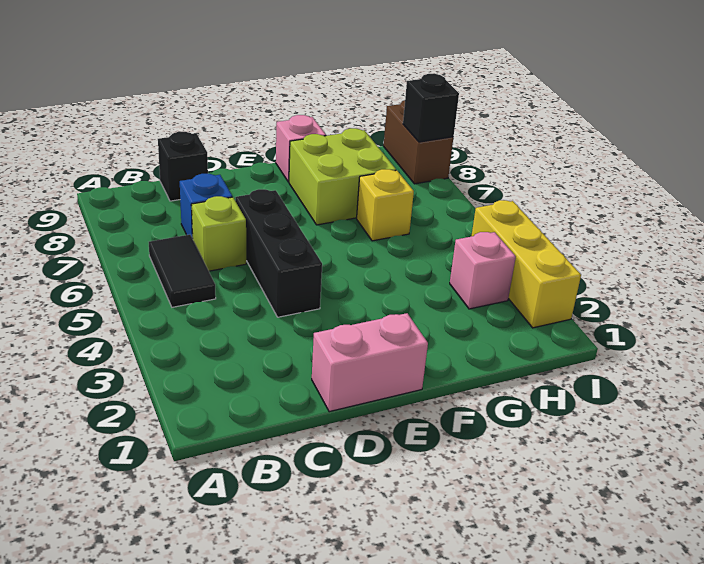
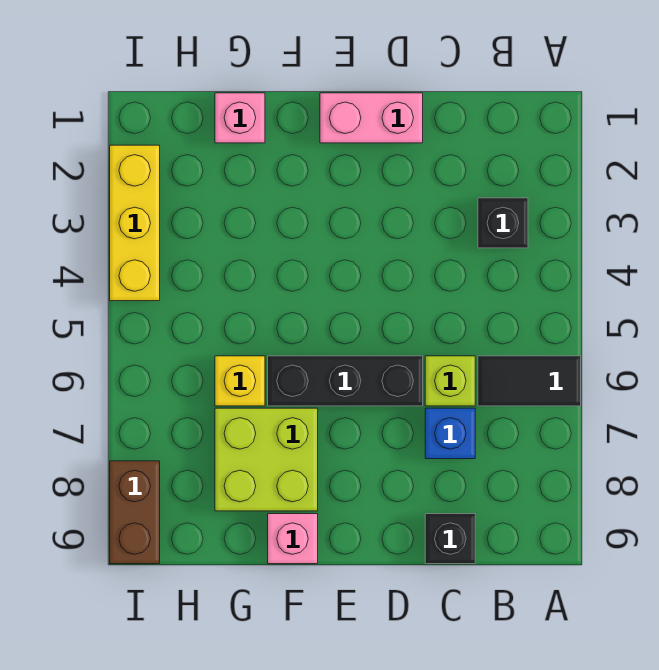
black 1x2 tile [149,235,216,307] -> black 1x2 tile turned to [478,356,581,406]
black 1x3 brick [235,189,322,317] -> black 1x3 brick turned to [268,356,423,406]
pink 1x1 brick [450,232,516,309] -> pink 1x1 brick moved to [215,93,265,143]
black 1x1 brick [403,74,459,142] -> black 1x1 brick moved to [478,198,528,248]

